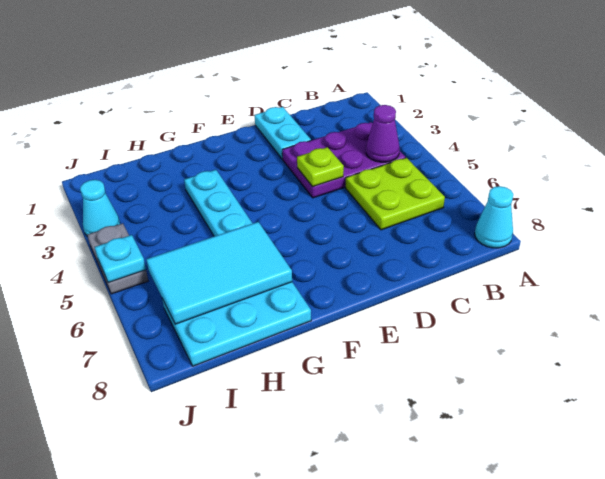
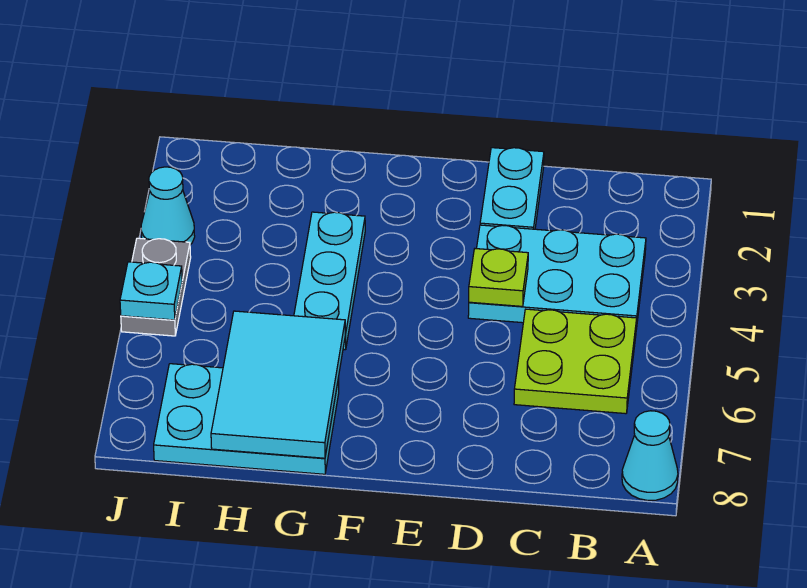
purple 2x3 plate [282,122,405,198] -> cyan 2x3 plate [468,225,646,329]
purple 1x1 cone [366,105,400,162] -> none
cyan 2x3 tile [146,222,292,324] -> cyan 2x3 tile turned to [211,311,345,458]

